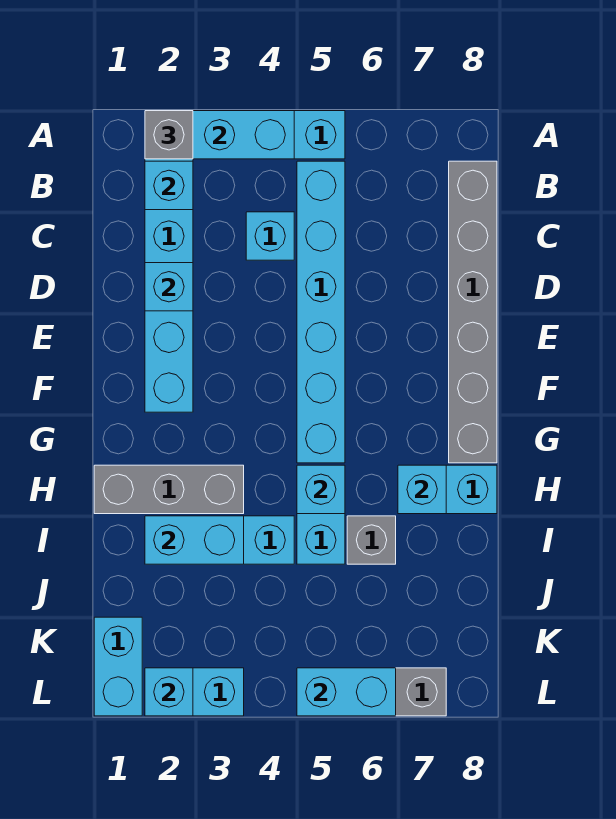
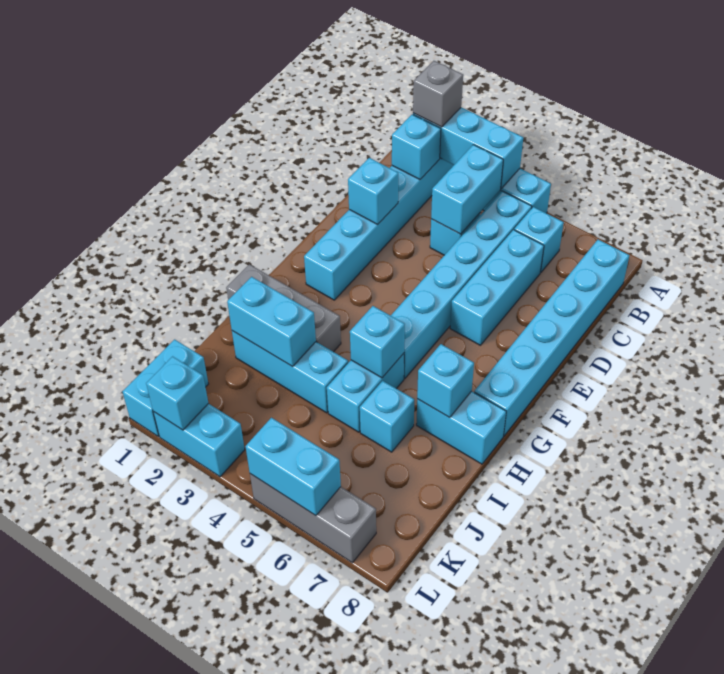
none -> cyan 1x2 brick [431,145,503,234]
none -> cyan 1x1 brick [514,207,564,273]
grey 1x6 brick [449,161,497,463] -> cyan 1x6 brick [474,240,629,436]
none -> cyan 1x3 brick [450,230,544,345]
grey 1x1 brick [347,516,396,564] -> cyan 1x1 brick [360,381,414,452]

